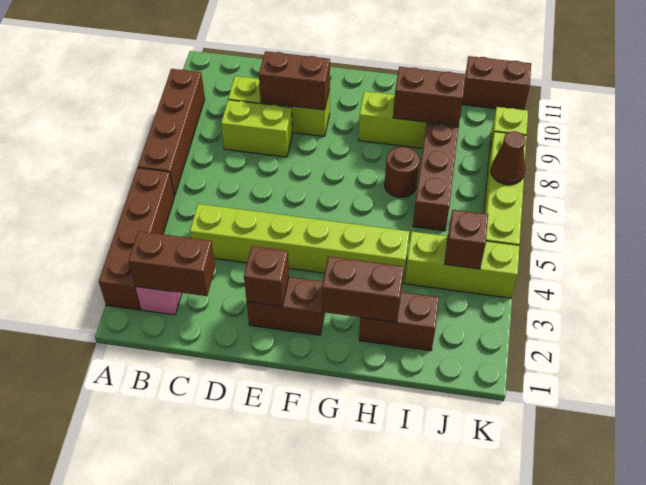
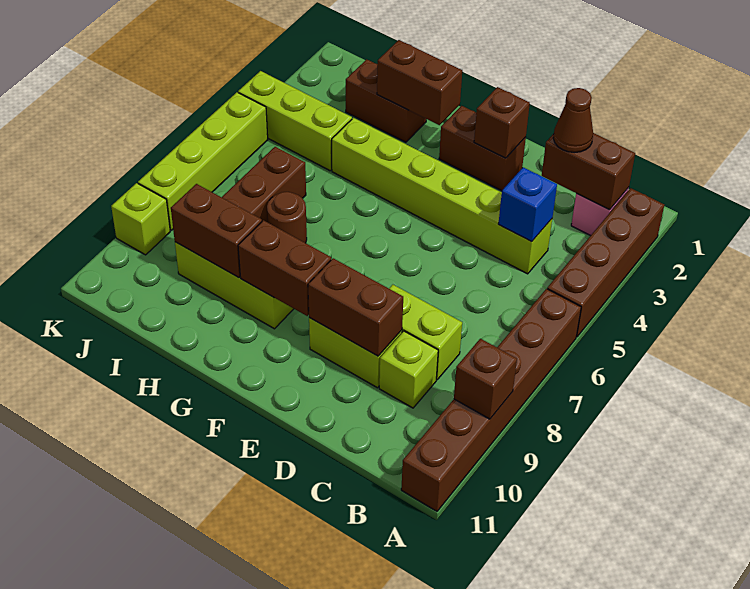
brown 1x4 brick [138,69,205,196] -> brown 1x6 brick [401,289,581,511]
none -> blue 1x1 brick [499,167,557,242]
brown 1x1 brick [445,210,488,269] -> brown 1x1 brick moved to [454,339,517,419]
brown 1x2 brick [462,56,531,110] -> brown 1x2 brick moved to [238,220,331,316]
brown 1x1 cone [491,131,526,185] -> brown 1x1 cone moved to [553,88,593,153]

